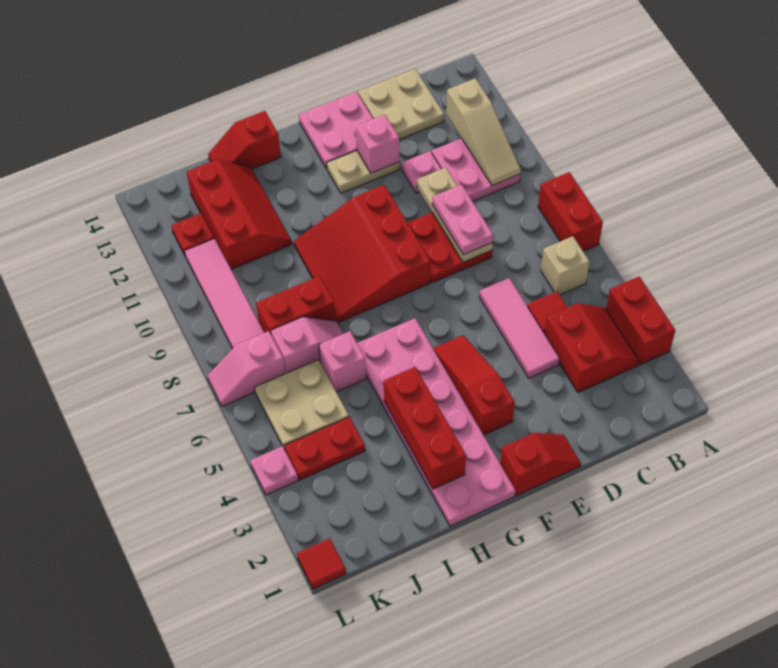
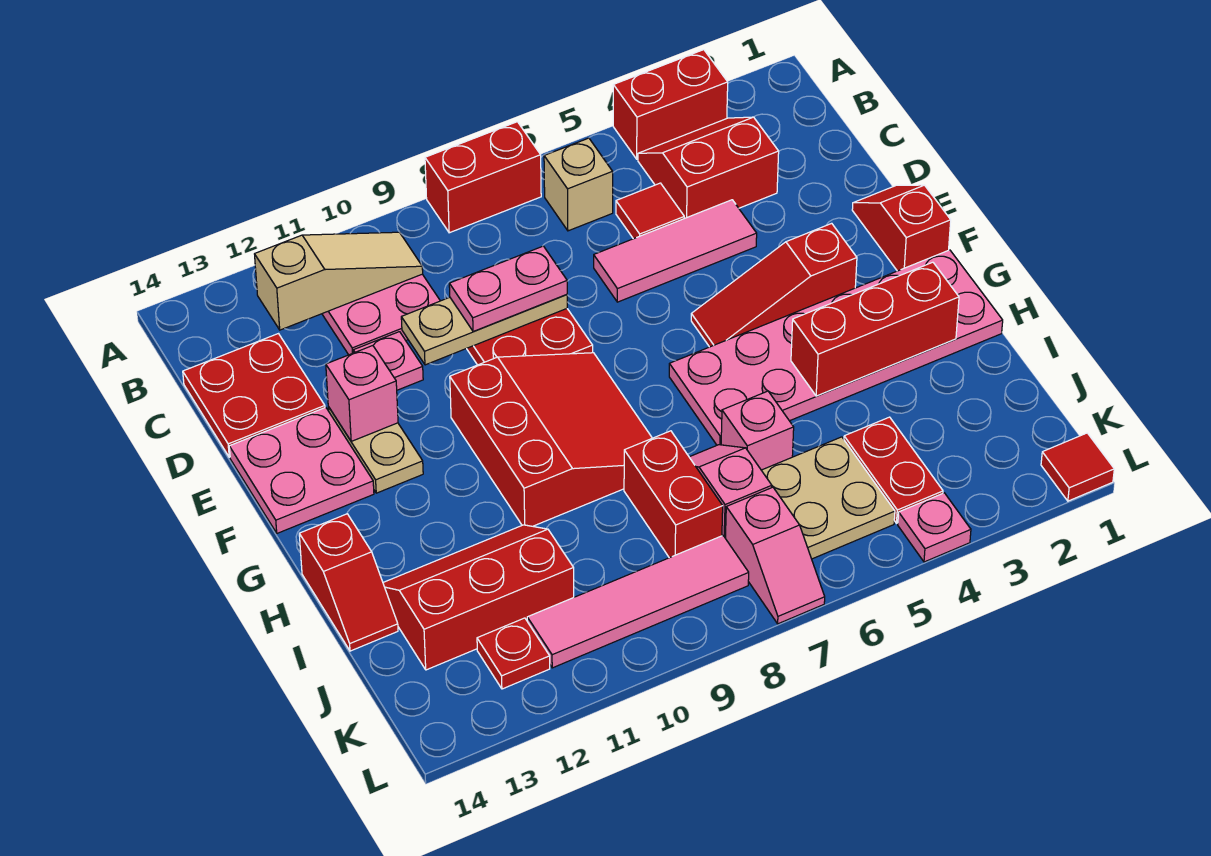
tan 2x2 plate [358,69,444,140] -> red 2x2 plate [183,334,325,457]
red 3x3 slope [294,185,430,323] -> red 3x3 slope turned to [450,353,652,526]

